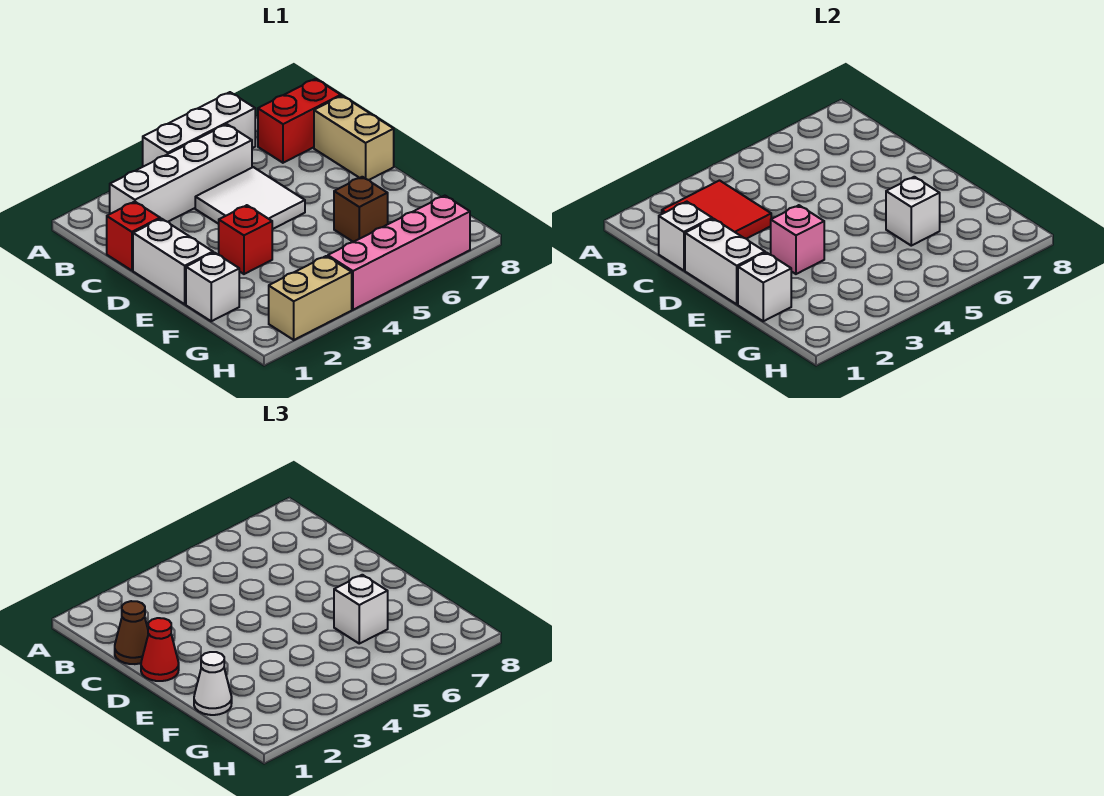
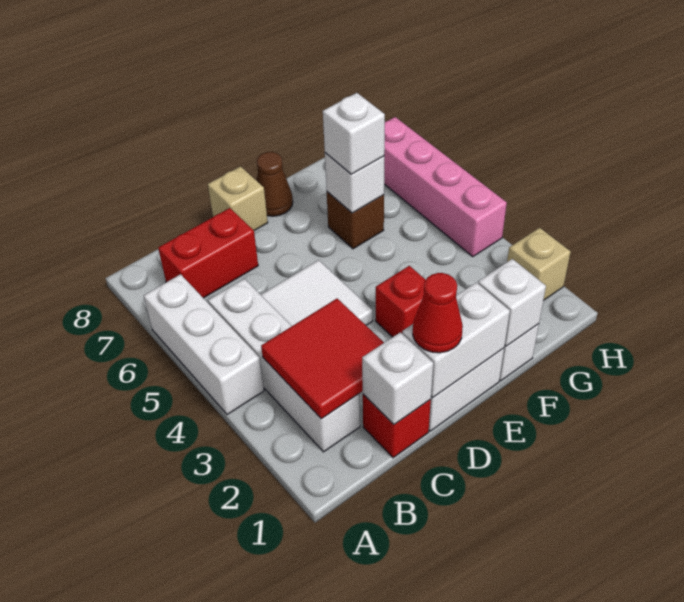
red 1x2 brick [258,79,341,163] -> red 1x2 brick turned to [158,208,258,298]
brown 1x1 cone [115,601,148,664] -> brown 1x1 cone moved to [257,152,293,216]
tan 1x2 brick [314,96,394,180] -> tan 1x1 brick [208,166,268,231]
pink 1x1 brick [771,205,824,274] -> none
white 1x1 cone [194,652,232,715] -> none
tan 1x2 brick [269,256,352,340] -> tan 1x1 brick [507,228,571,301]

